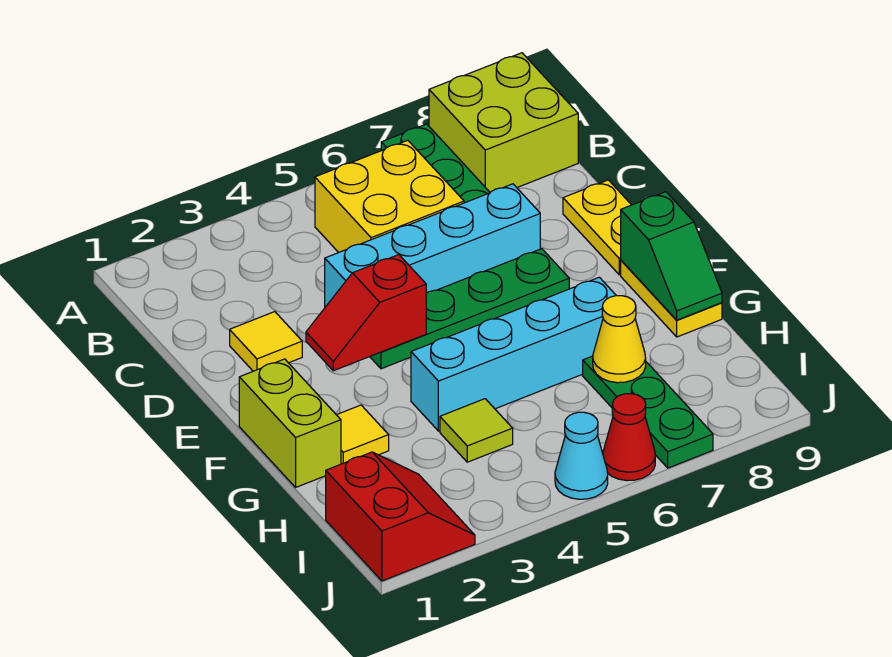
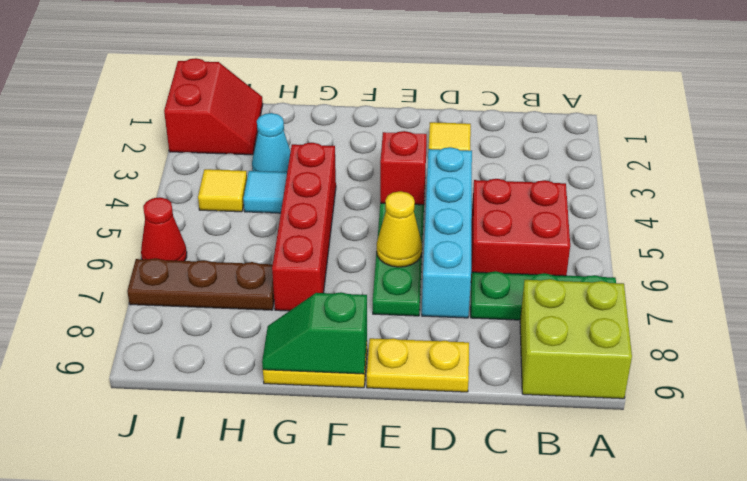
yellow 2x2 brick [315,140,464,253] -> red 2x2 brick [471,179,570,277]
lime 1x2 brick [239,359,341,487] -> none
yellow 1x1 tile [337,405,389,464] -> yellow 1x1 tile moved to [198,169,247,212]
cyan 1x4 brick [411,277,616,431] -> red 1x4 brick [272,143,336,311]
lime 1x1 tile [440,399,513,462] -> cyan 1x1 tile [243,171,287,213]
green 1x3 plate [583,356,713,468] -> brown 1x3 plate [127,258,274,310]
yellow 1x1 cone [593,296,646,383] -> yellow 1x1 cone moved to [377,191,422,267]
red 2x2 slope [326,452,475,581] -> red 2x2 slope turned to [164,58,263,155]
cyan 1x1 cone [555,412,608,499] -> cyan 1x1 cone moved to [252,113,291,172]

